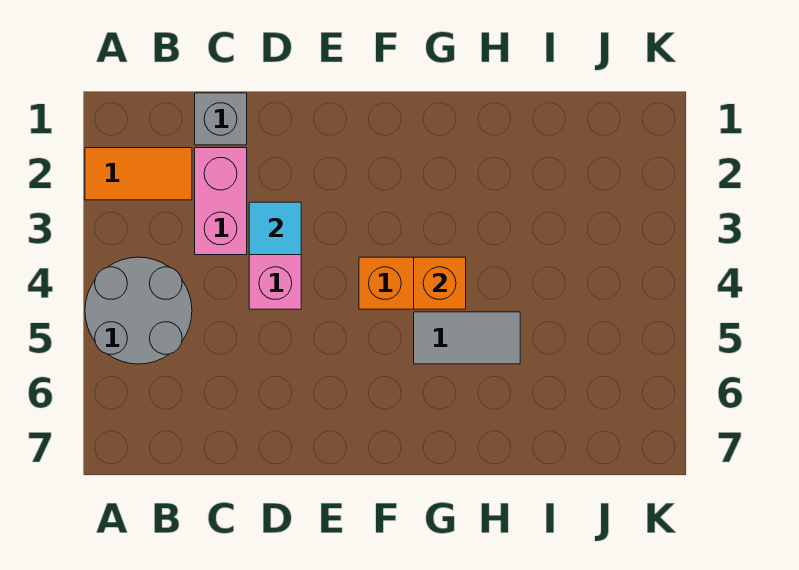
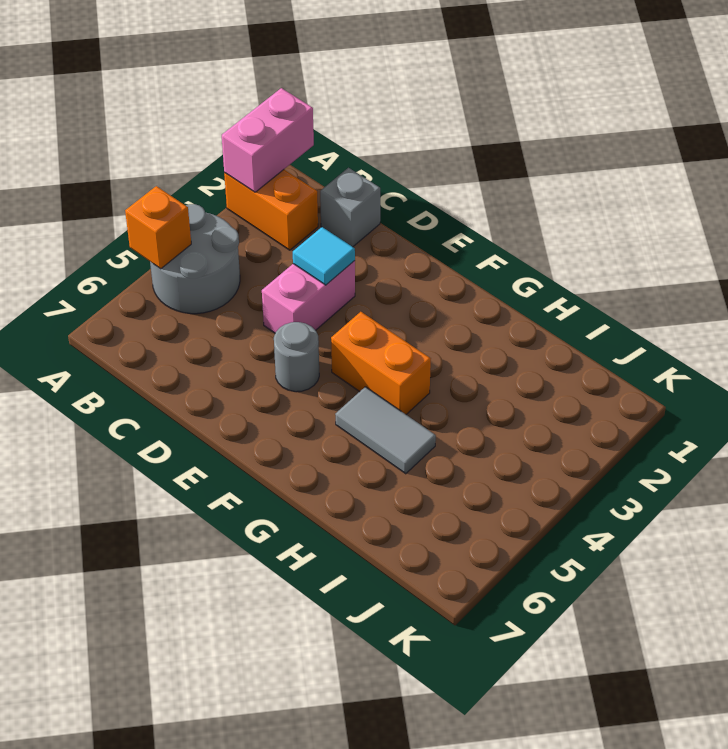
orange 1x2 tile [85,148,192,200] -> orange 1x2 brick [224,170,318,250]
pink 1x2 brick [195,148,247,255] -> pink 1x2 brick moved to [222,88,314,192]
none -> grey 1x1 round brick [274,322,319,392]
orange 1x1 brick [414,257,466,309] -> orange 1x1 brick moved to [125,186,191,269]

